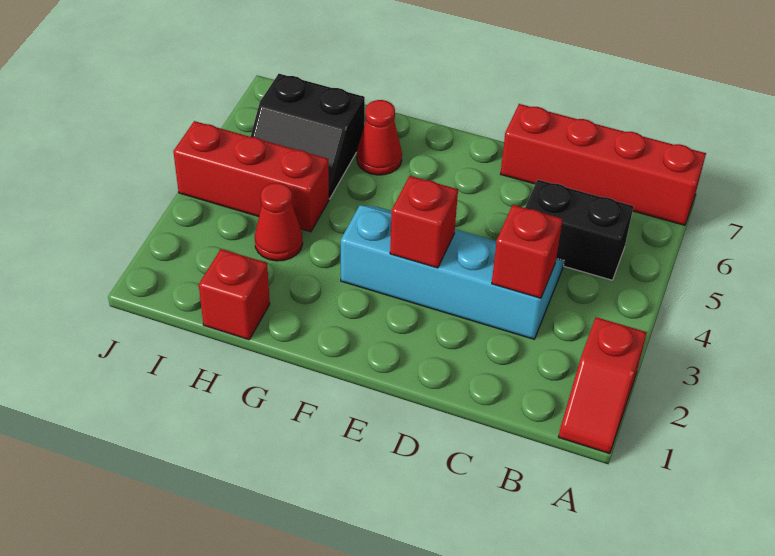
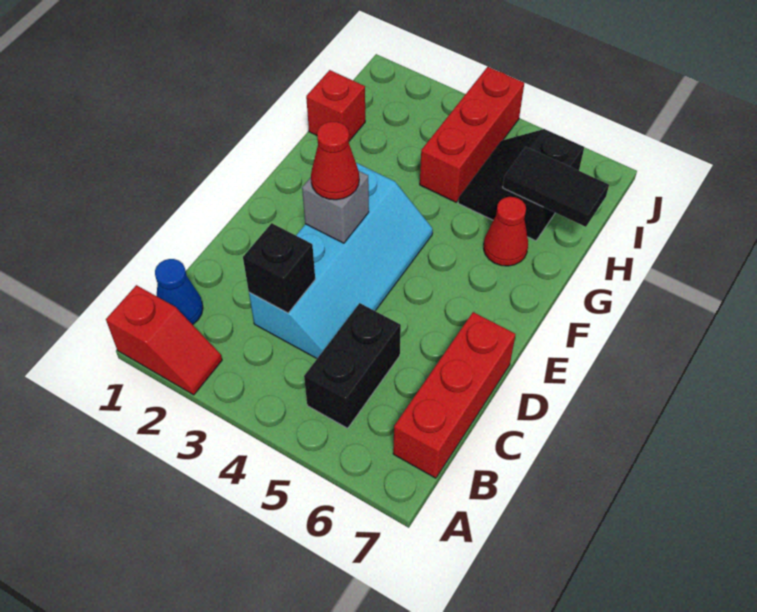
red 1x2 slope [559,317,647,454] -> red 1x2 slope turned to [106,285,222,395]
red 1x4 brick [501,104,706,225] -> red 1x3 brick [393,312,516,478]
none -> blue 1x1 cone [155,259,203,325]
red 1x1 brick [492,205,563,298] -> black 1x1 brick [243,223,315,313]
red 1x1 brick [390,176,458,268] -> grey 1x1 brick [302,171,369,243]
red 1x1 cone [255,183,303,261] -> red 1x1 cone moved to [311,122,359,200]
none -> black 1x2 tile [503,147,609,227]

